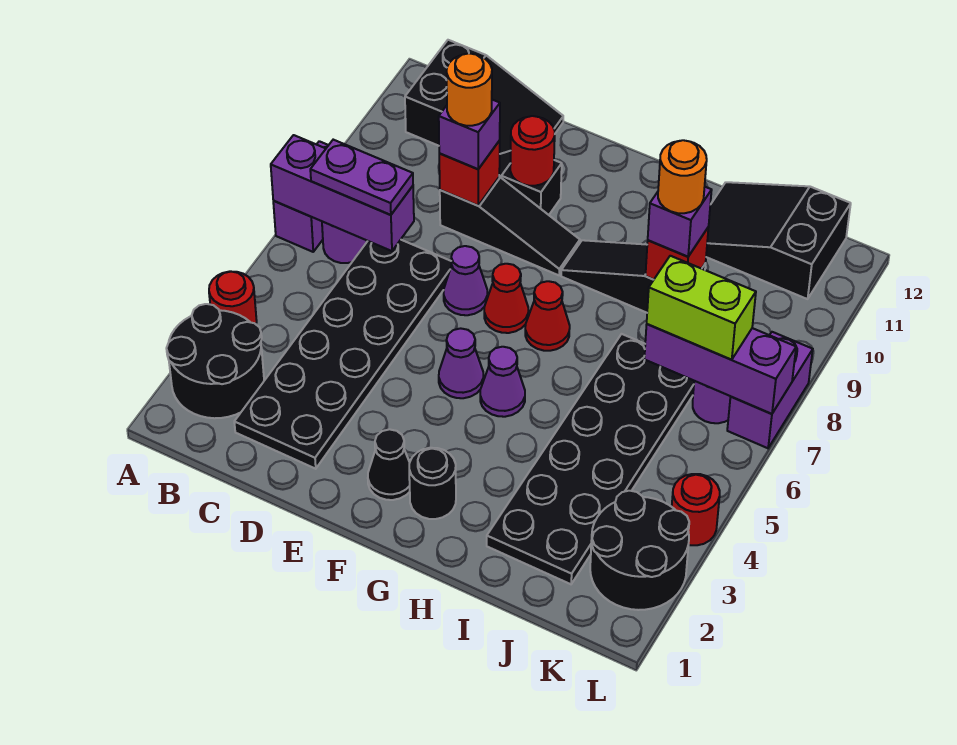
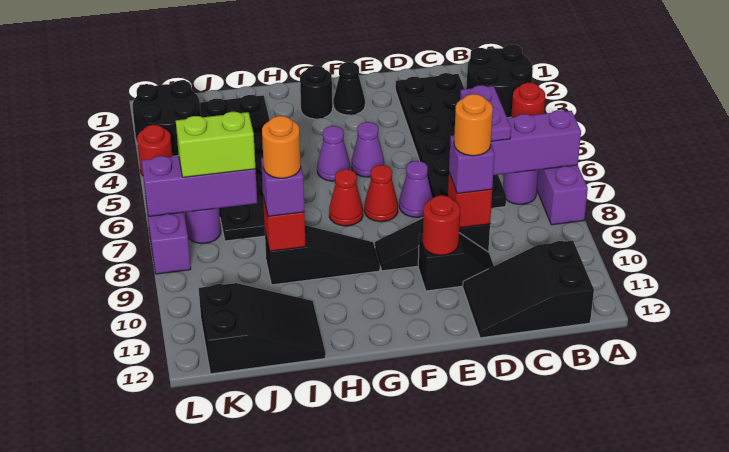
purple 1x2 plate [310,140,413,215] -> purple 1x2 plate turned to [460,85,511,141]

